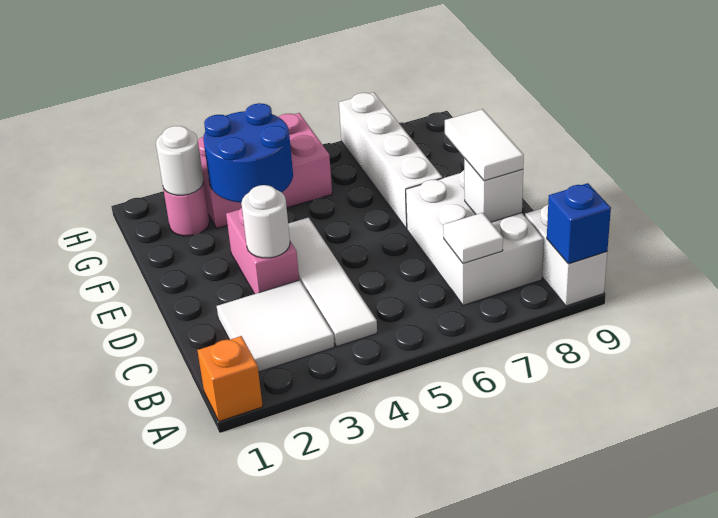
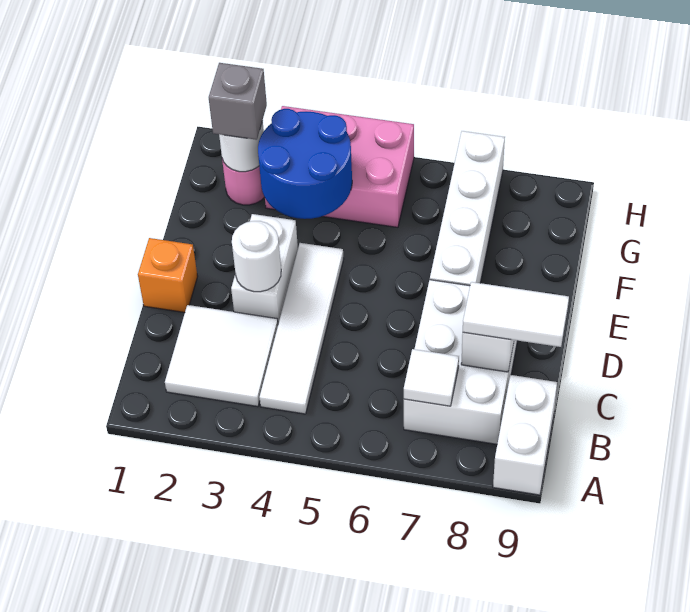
orange 1x1 brick [197,336,263,421] -> orange 1x1 brick moved to [138,238,198,313]
blue 1x1 brick [547,183,611,264] -> none
white 1x2 tile [445,109,524,181] -> white 1x2 tile turned to [463,282,569,347]
pink 1x2 brick [226,208,299,294] -> white 1x2 brick [231,214,298,324]
none -> grey 1x1 brick [209,63,267,140]

